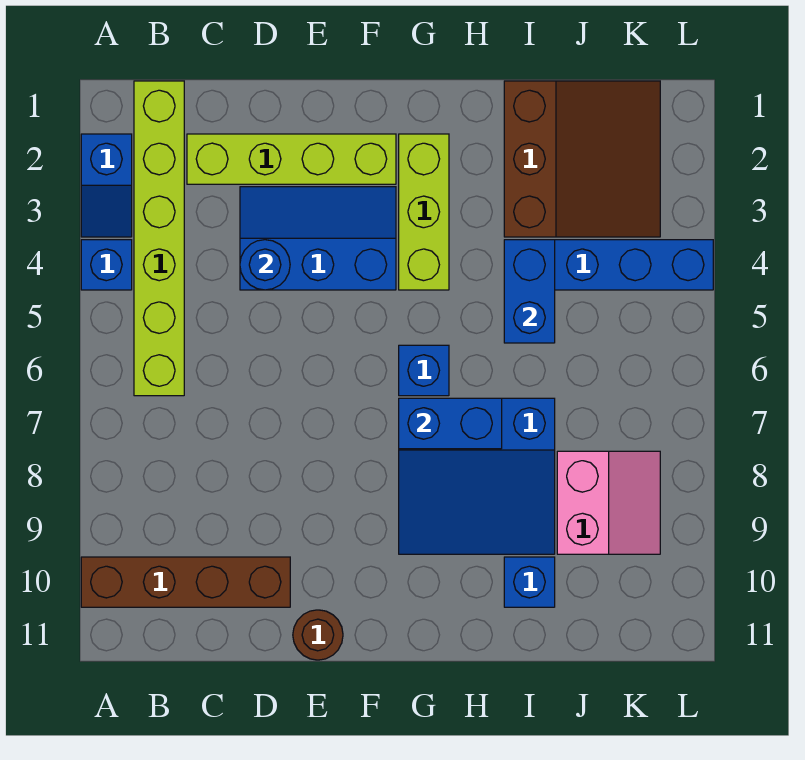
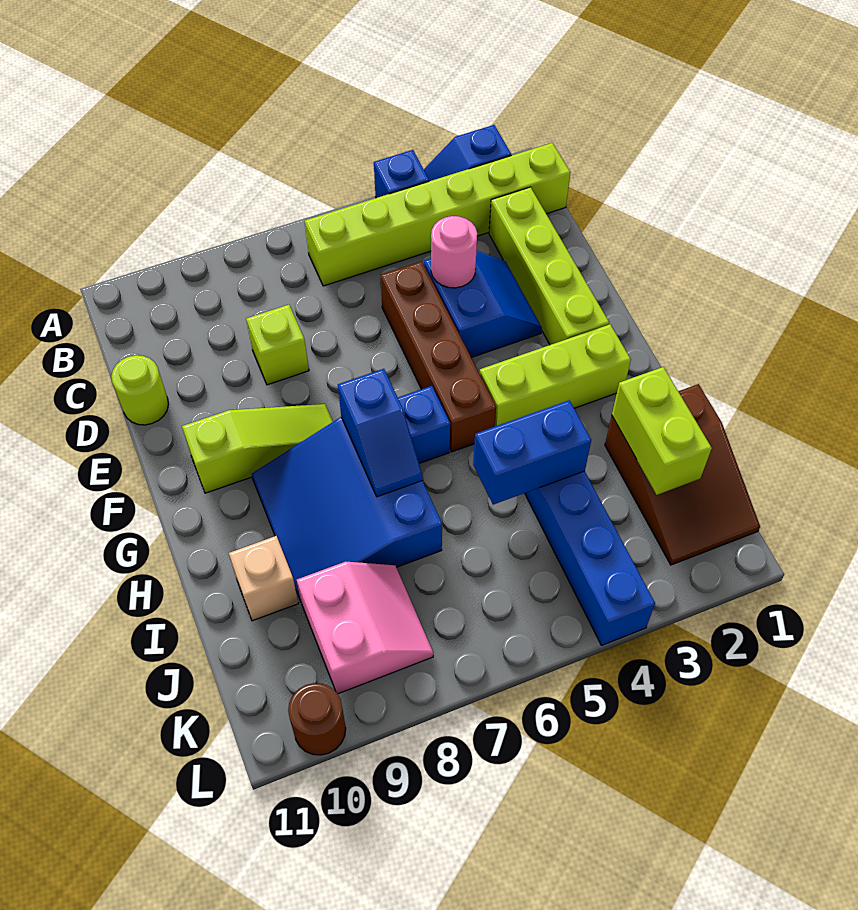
brown 1x4 brick [81,557,290,607] -> brown 1x4 brick moved to [380,261,496,452]
blue 2x3 slope [240,187,396,290] -> blue 2x2 slope [424,251,542,357]
blue 1x1 round brick [240,240,290,290] -> pink 1x1 round brick [431,216,477,288]
none -> lime 1x1 brick [246,305,309,385]
none -> lime 1x1 round brick [111,355,168,425]
brown 1x1 round brick [293,610,343,660] -> brown 1x1 round brick moved to [288,683,346,755]
none -> lime 1x3 slope [182,404,333,493]
blue 1x2 brick [399,398,502,449] -> blue 1x2 slope [338,369,422,497]
brown 3x3 slope [504,81,660,237] -> brown 2x3 slope [605,384,760,565]
none -> lime 1x2 brick [612,367,712,495]
blue 1x1 brick [504,557,555,607] -> tan 1x1 brick [229,536,299,621]
pink 2x2 slope [557,451,660,554] -> pink 2x2 slope turned to [297,562,433,694]

